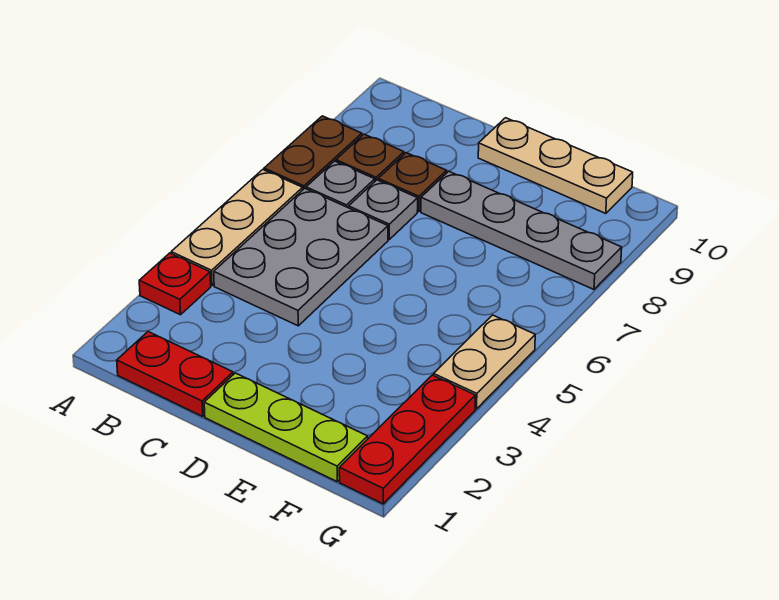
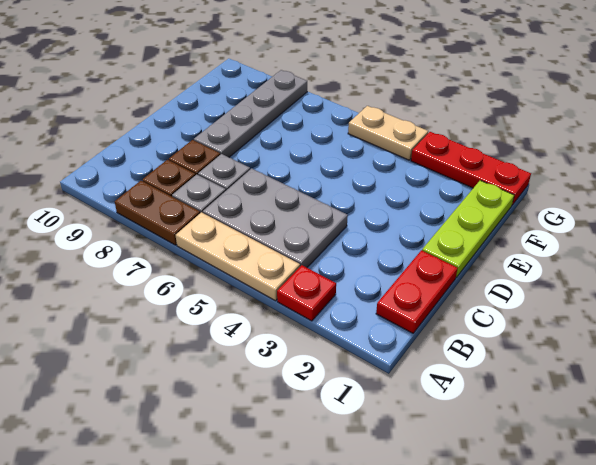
tan 1x3 plate [478,118,633,214] -> none

